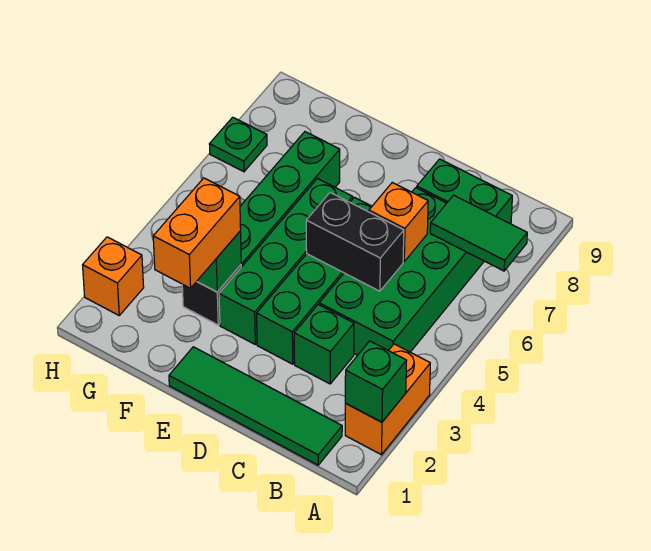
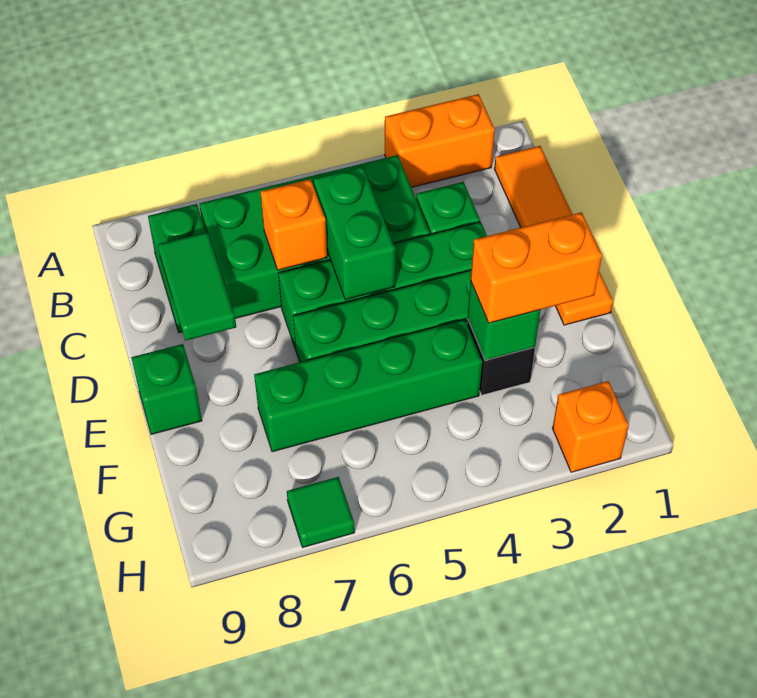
green 1x1 brick [345,341,407,422] -> green 1x1 brick moved to [131,344,202,434]
green 1x2 tile [430,195,527,271] -> green 1x2 tile moved to [158,232,236,341]
green 1x4 tile [169,347,342,465] -> orange 1x4 tile [494,146,613,325]
black 1x2 brick [306,193,404,291] -> green 1x2 brick [313,167,395,300]
green 1x1 plate [209,117,267,172] -> green 1x1 tile [287,477,355,547]

